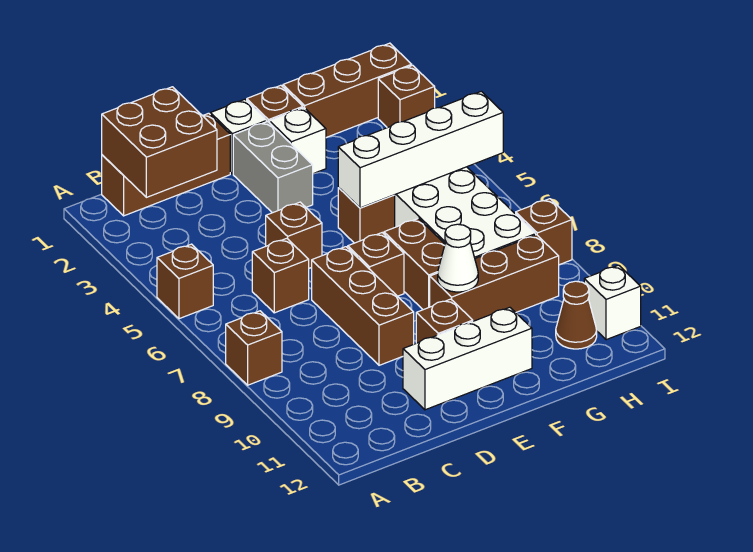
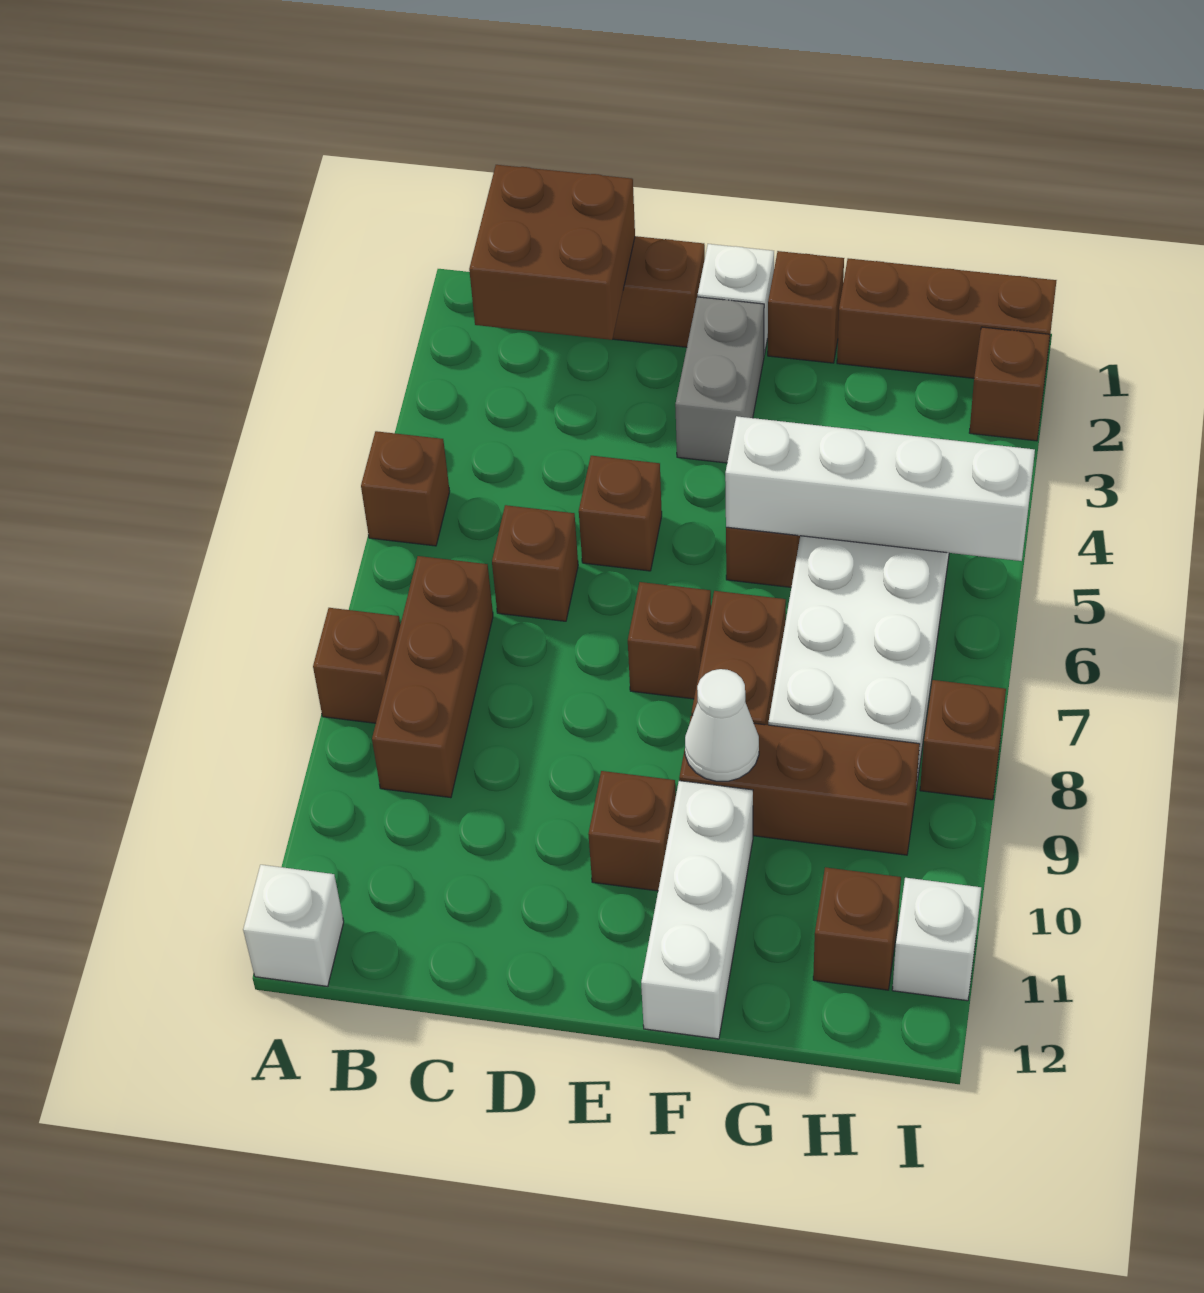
brown 1x3 brick [312,247,414,365] -> brown 1x3 brick moved to [372,556,493,798]
white 1x3 brick [403,307,532,410] -> white 1x3 brick turned to [641,781,753,1039]
white 1x1 brick [270,108,326,174] -> white 1x1 brick moved to [243,865,344,986]
brown 1x1 cone [556,281,597,349] -> brown 1x1 brick [813,867,901,990]

